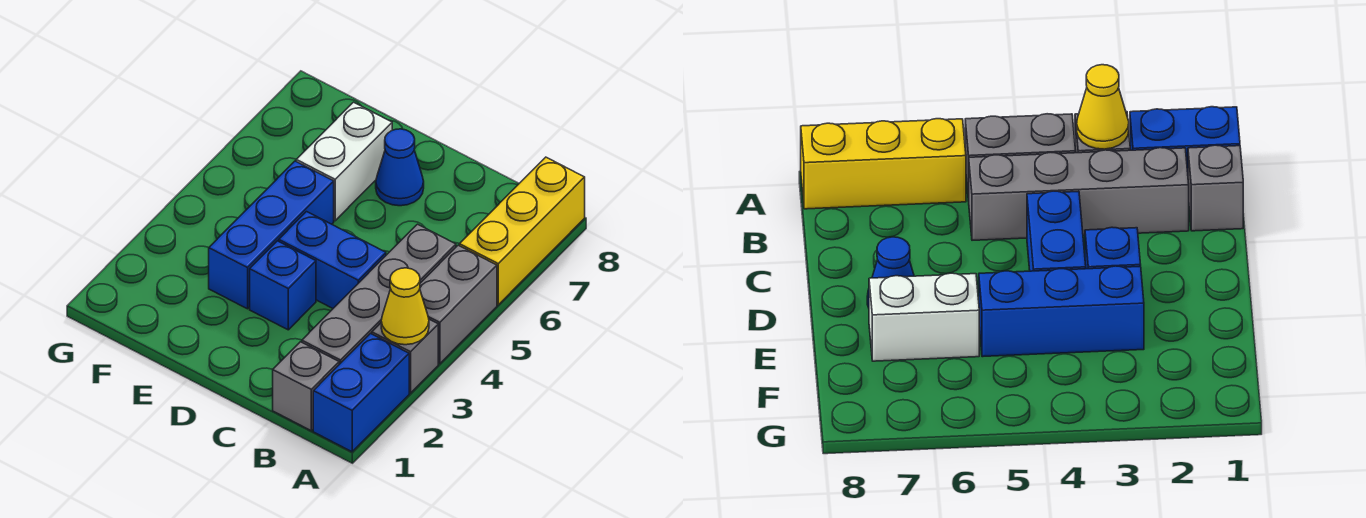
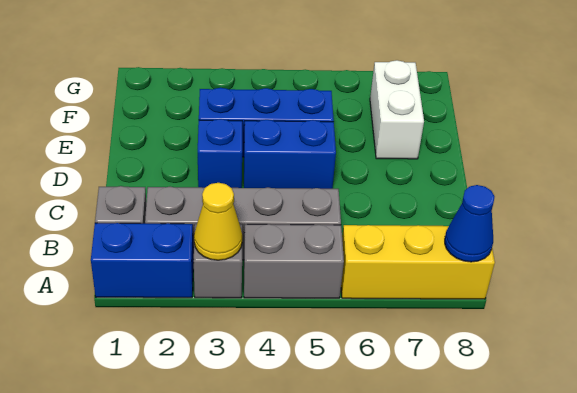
blue 1x2 brick [279,212,386,308] -> blue 1x2 brick turned to [244,120,336,189]
blue 1x1 cone [376,129,424,206] -> blue 1x1 cone moved to [445,185,495,262]
white 1x2 brick [296,102,392,221] -> white 1x2 brick turned to [370,60,424,159]

